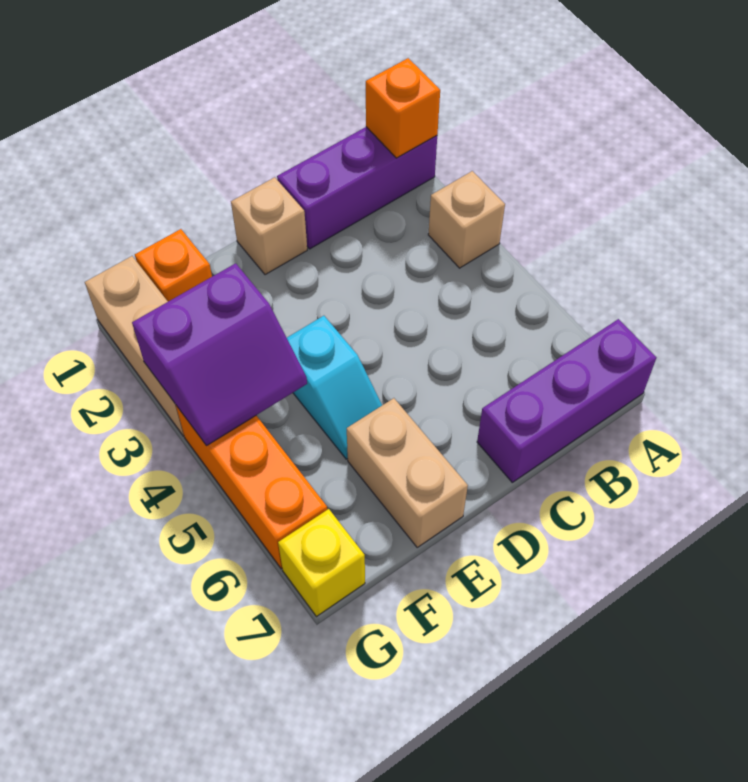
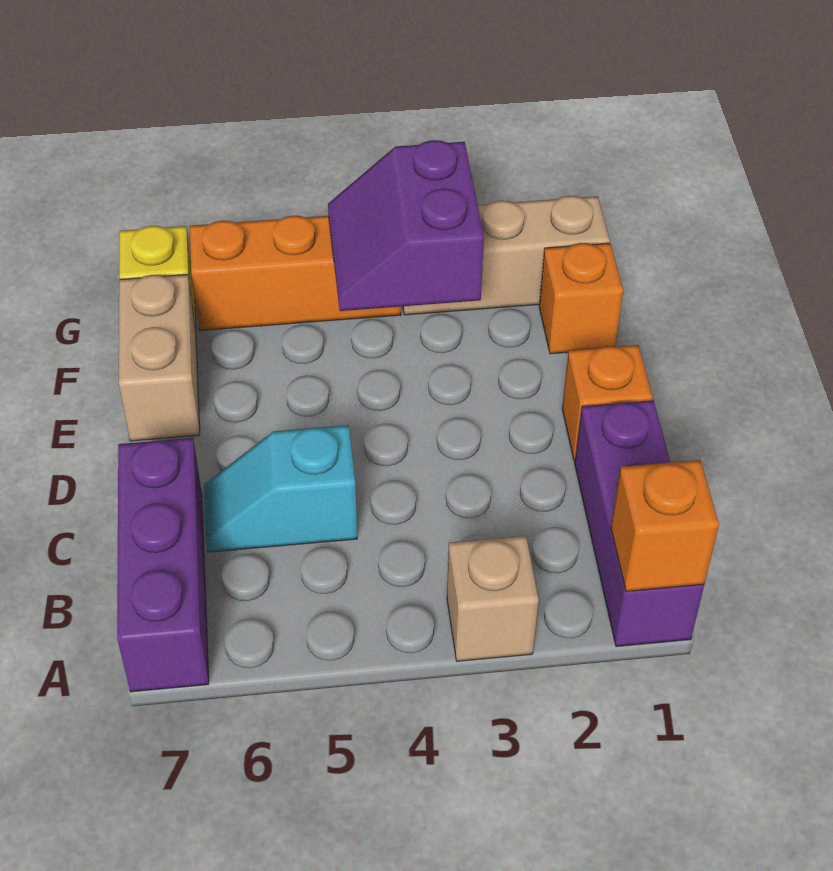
tan 1x1 brick [231,177,307,275] -> orange 1x1 brick [562,345,653,461]
cyan 1x2 slope [287,316,382,459] -> cyan 1x2 slope moved to [204,425,357,552]
tan 1x2 brick [347,398,468,547] -> tan 1x2 brick turned to [119,274,200,441]

